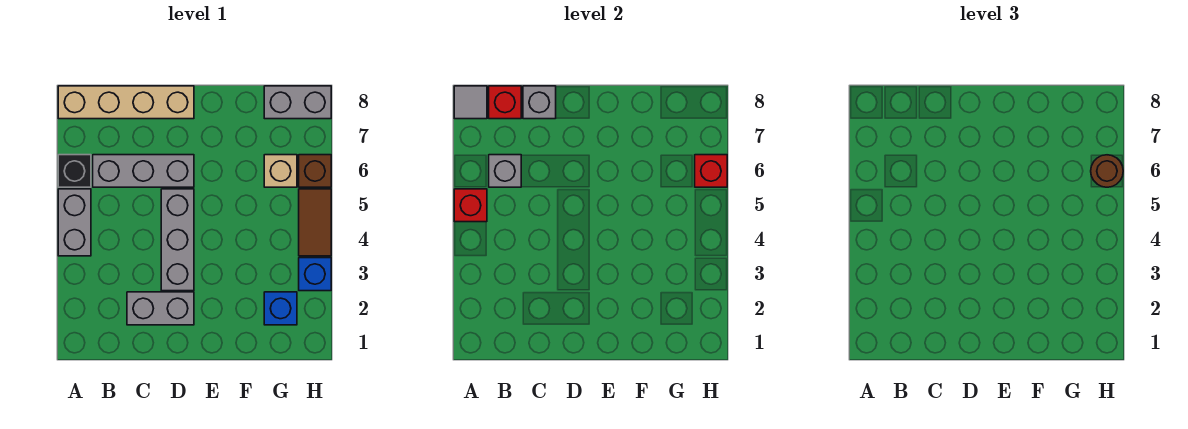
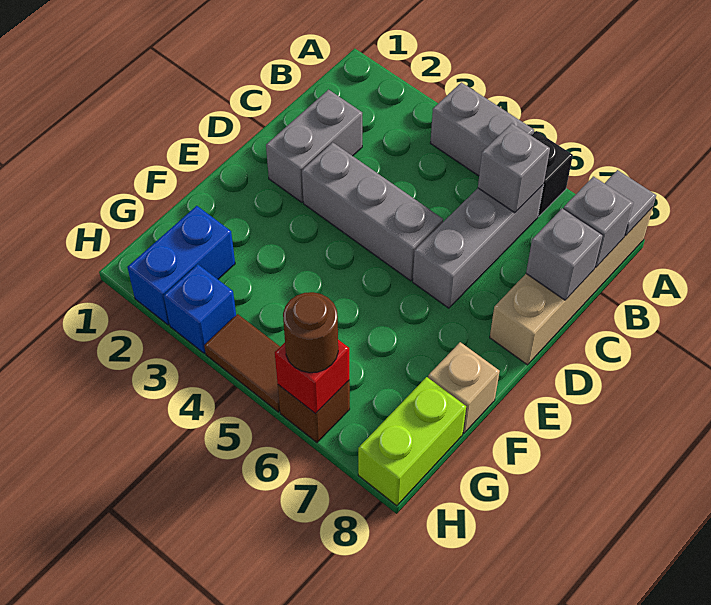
red 1x1 brick [454,189,487,222] -> none
red 1x1 brick [489,86,521,119] -> grey 1x1 brick [564,176,633,268]
blue 1x1 brick [264,292,297,325] -> blue 1x2 brick [127,206,235,325]
tan 1x1 brick [264,155,297,187] -> tan 1x1 brick moved to [428,342,500,433]
grey 1x2 brick [264,86,331,119] -> lime 1x2 brick [358,377,466,506]

